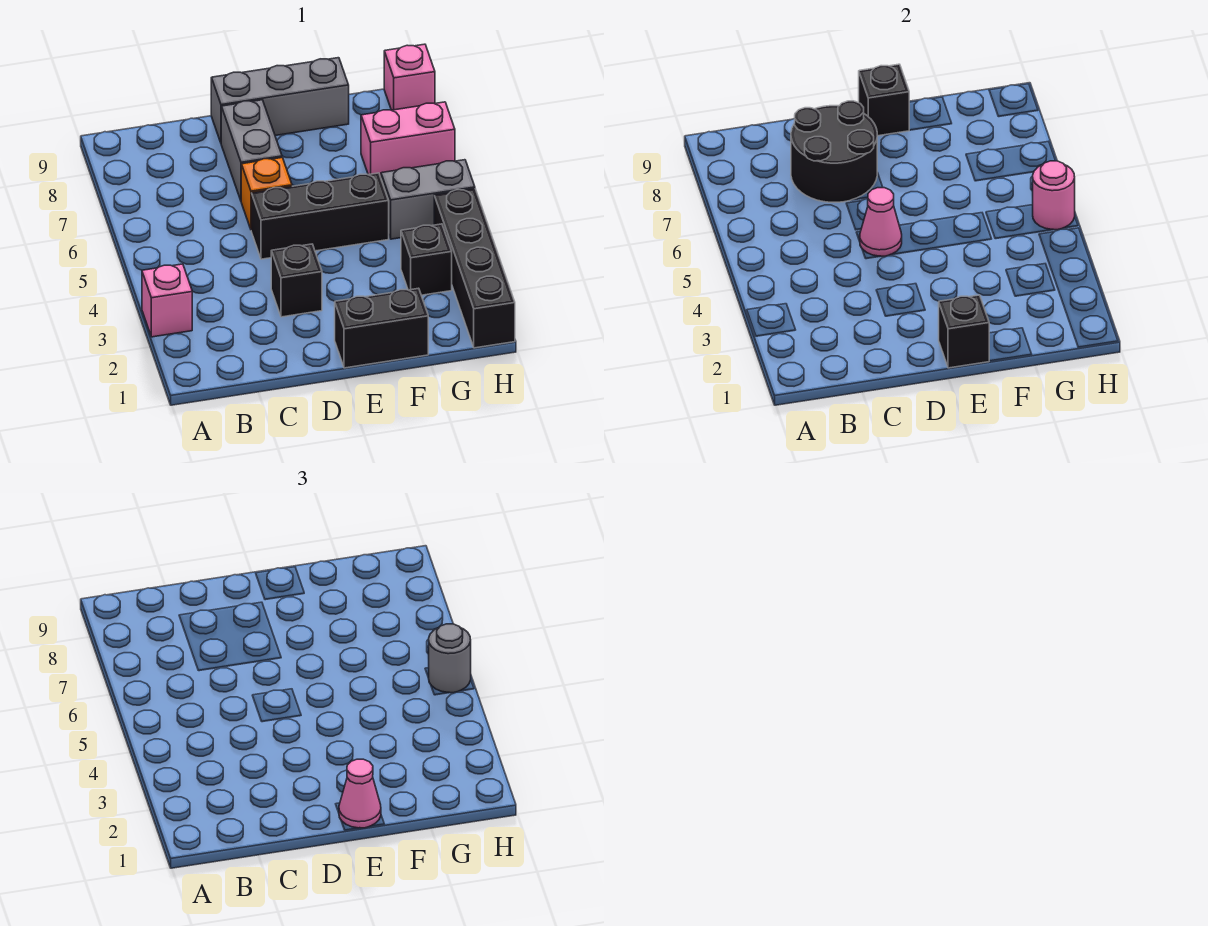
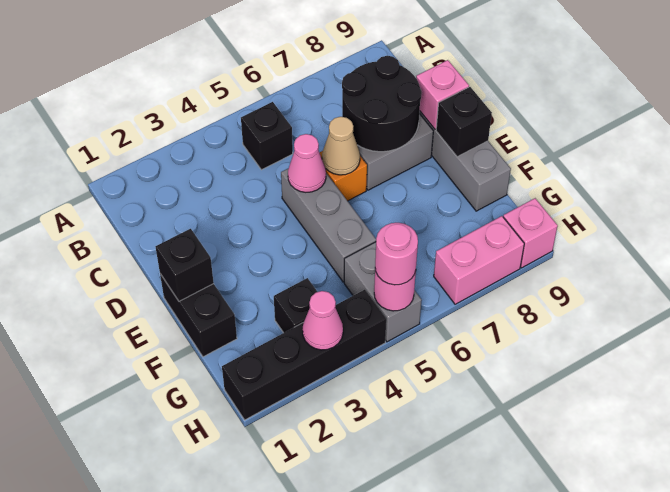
pink 1x1 brick [142,264,192,337] -> pink 1x1 brick moved to [416,60,469,129]
black 1x1 brick [271,244,322,317] -> black 1x1 brick moved to [241,102,293,170]
black 1x3 brick [251,173,389,259] -> grey 1x3 brick [281,168,376,282]
none -> tan 1x1 cone [322,117,360,175]
pink 1x1 cone [339,759,381,828] -> pink 1x1 cone moved to [303,291,343,350]
pink 1x2 brick [361,102,455,177] -> pink 1x2 brick turned to [434,216,524,304]
grey 1x1 round brick [429,624,471,693] -> pink 1x1 round brick [375,223,418,285]

